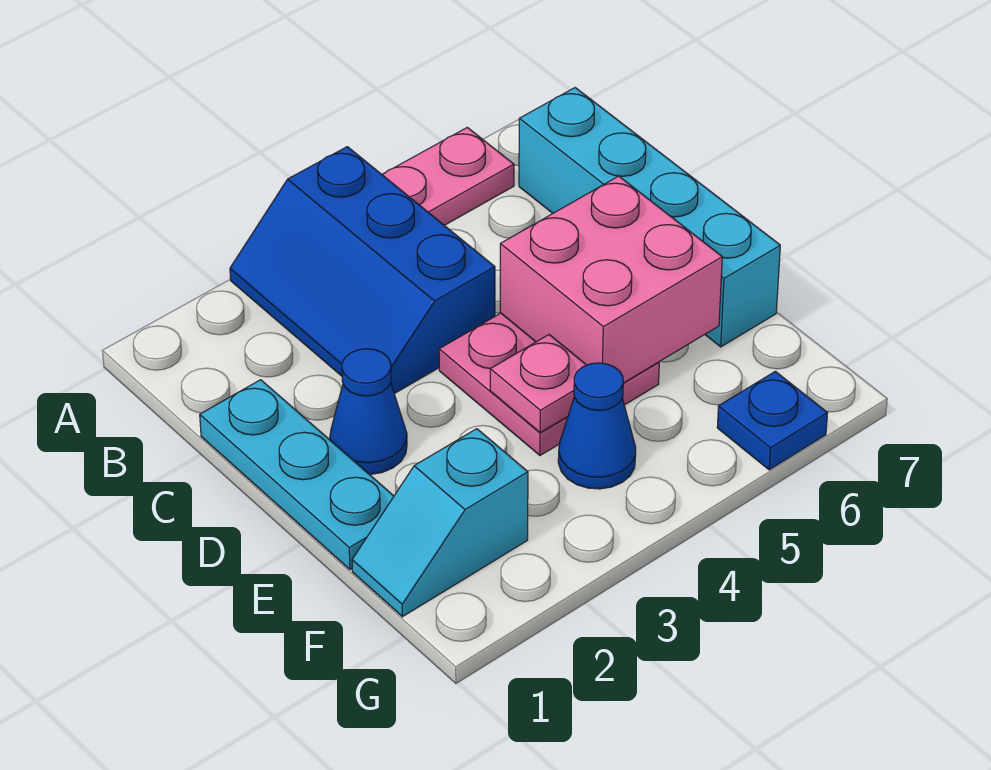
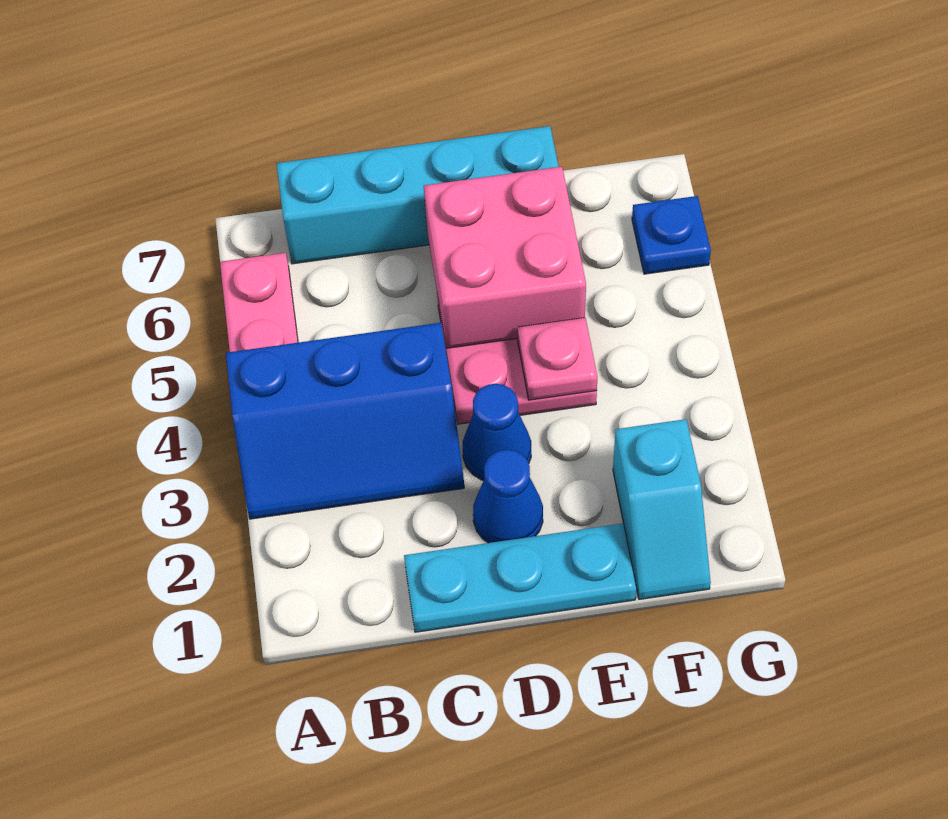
blue 1x1 cone [558,363,636,489] -> blue 1x1 cone moved to [462,384,531,481]

